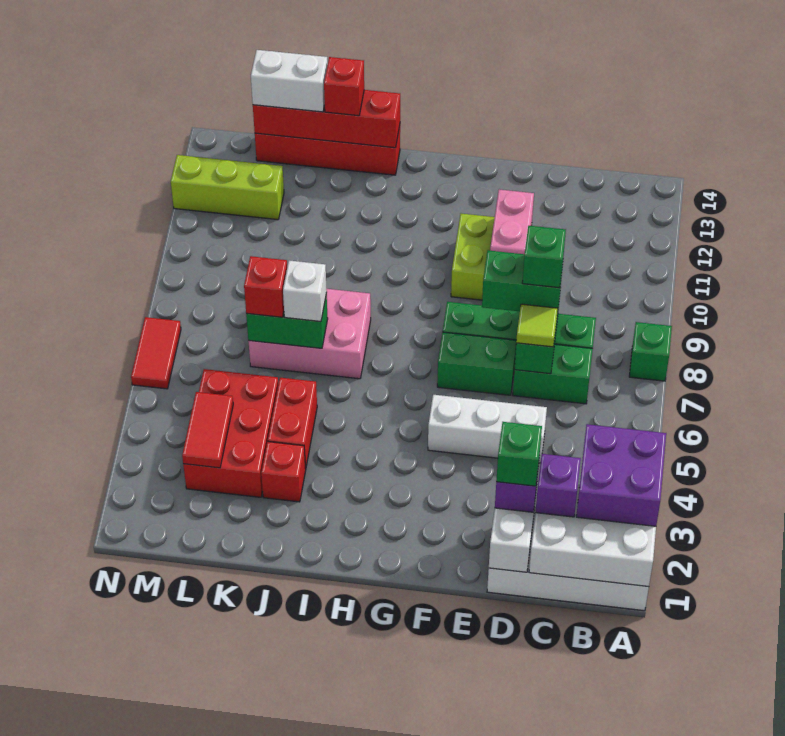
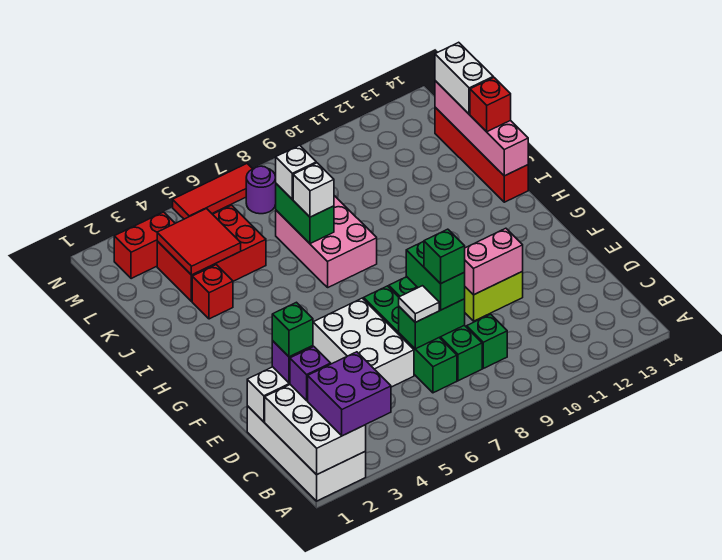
green 1x1 brick [629,322,672,381] -> green 1x1 brick moved to [467,314,507,368]
white 1x3 brick [428,395,547,463] -> white 2x3 brick [313,298,414,387]
lime 1x1 tile [516,304,558,347] -> white 1x1 tile [399,286,439,322]
red 1x4 brick [253,90,400,148] -> pink 1x4 brick [435,81,528,176]
red 1x2 brick [268,378,317,469] -> red 1x2 brick moved to [114,212,175,279]
red 1x1 brick [244,256,287,317] -> white 1x1 brick [276,145,316,200]
red 1x2 tile [182,392,233,468] -> red 2x2 tile [157,209,241,275]
lime 1x3 brick [171,155,284,220] -> none
none -> purple 1x1 round brick [246,166,276,214]
red 1x2 tile [131,317,181,389] -> red 1x3 tile [173,164,252,219]

